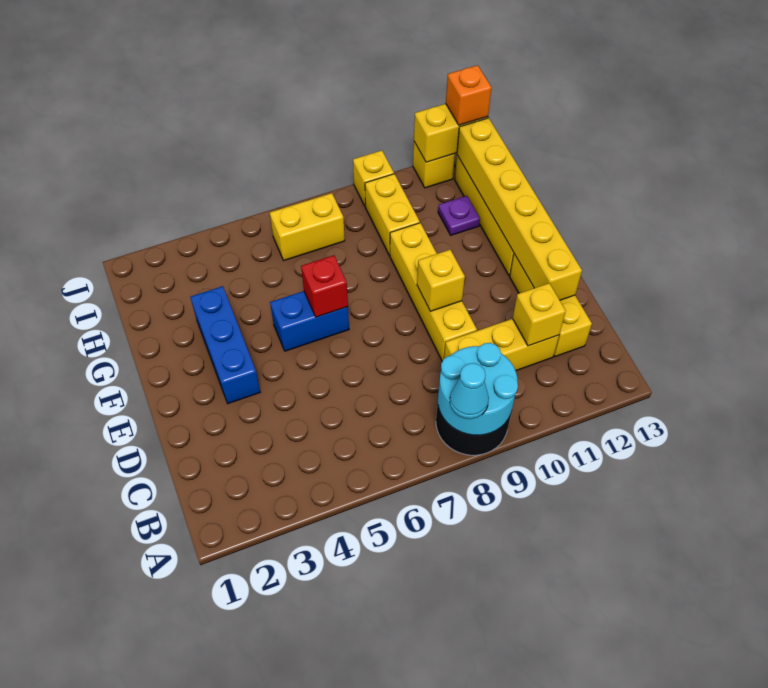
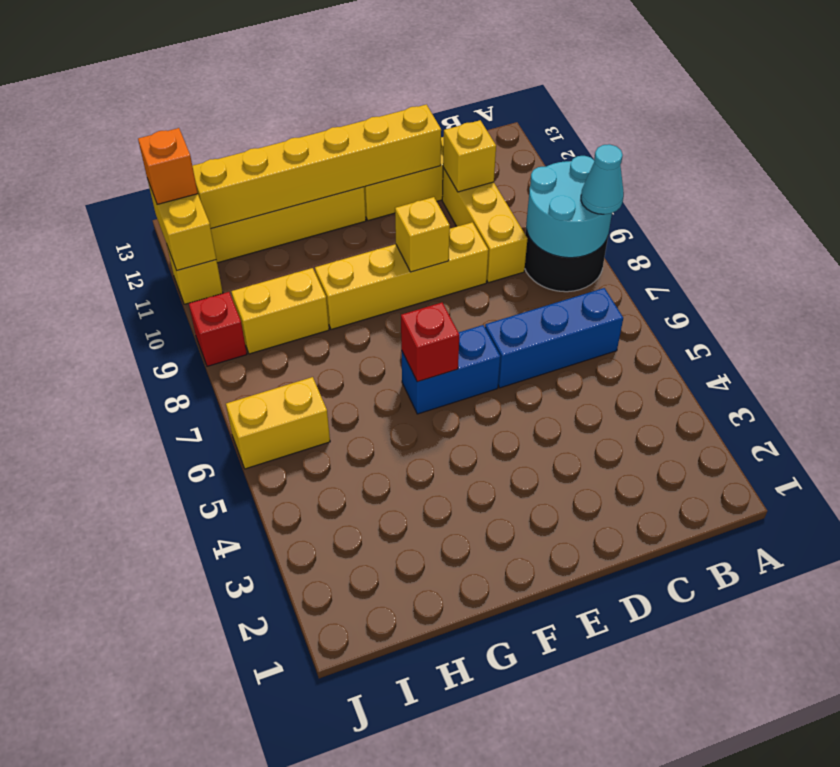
blue 1x3 brick [190,286,260,404] -> blue 1x3 brick moved to [485,288,623,388]
blue 1x2 brick [270,291,349,351] -> blue 1x2 brick turned to [401,325,500,414]
purple 1x1 plate [438,196,480,235] -> none
yellow 1x2 brick [270,193,345,260] -> yellow 1x2 brick turned to [226,377,330,469]
yellow 1x1 brick [353,151,394,207] -> red 1x1 brick [189,292,247,366]

